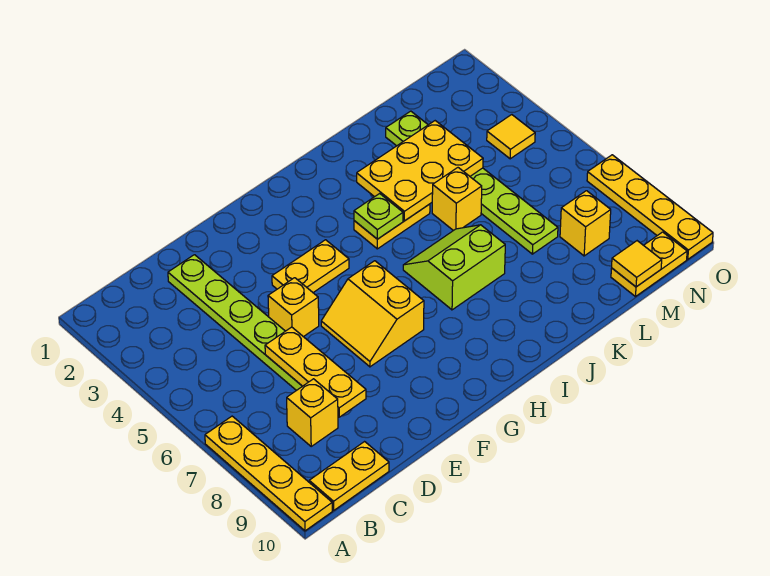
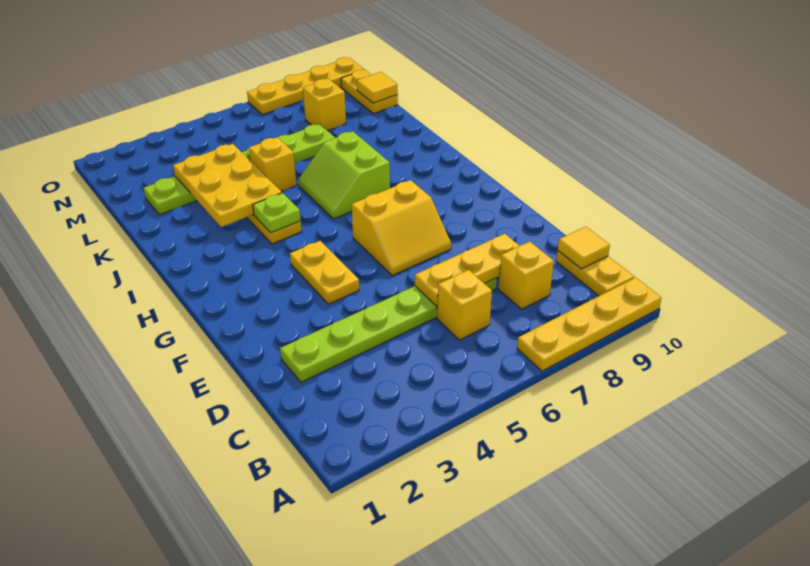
yellow 1x1 brick [268,278,319,337] -> yellow 1x1 brick moved to [437,270,492,340]
yellow 1x1 tile [487,115,535,159] -> yellow 1x1 tile moved to [558,227,610,269]

